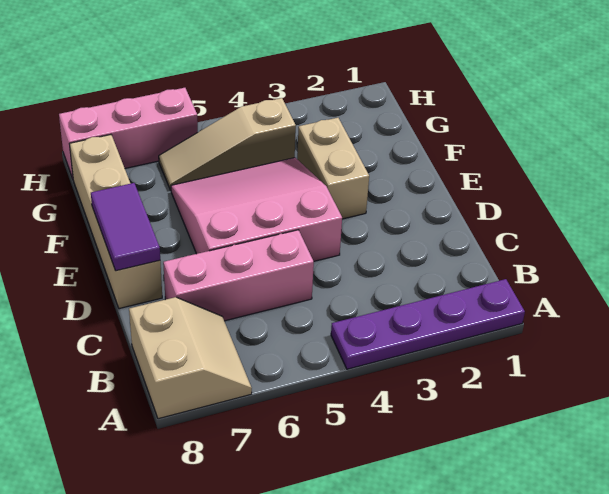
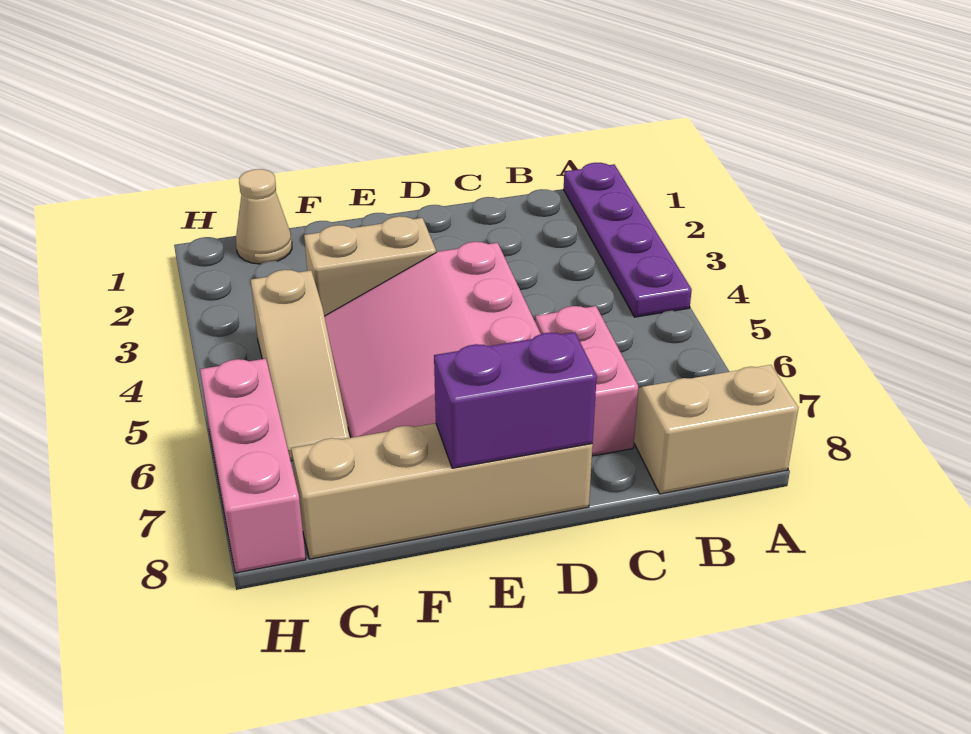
pink 1x3 brick [163,230,314,321] -> pink 1x2 brick [535,306,638,456]
purple 1x2 tile [91,183,160,271] -> purple 1x2 brick [434,332,597,468]
none -> tan 1x1 cone [236,169,292,264]

